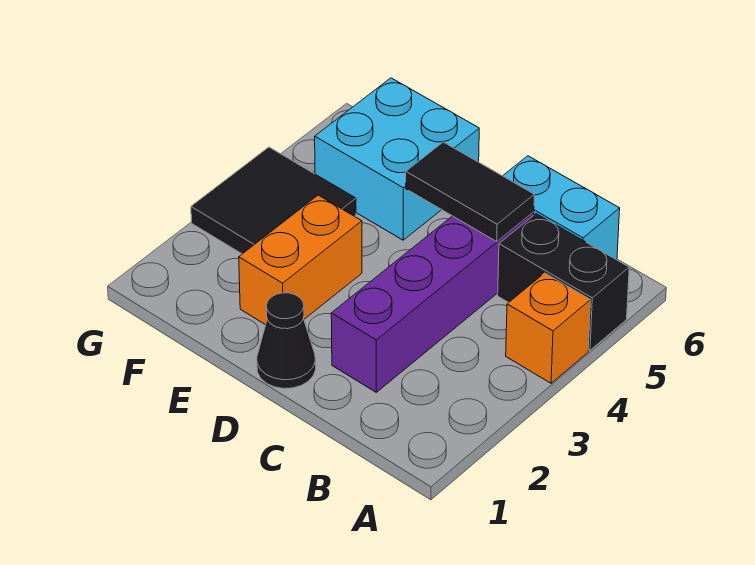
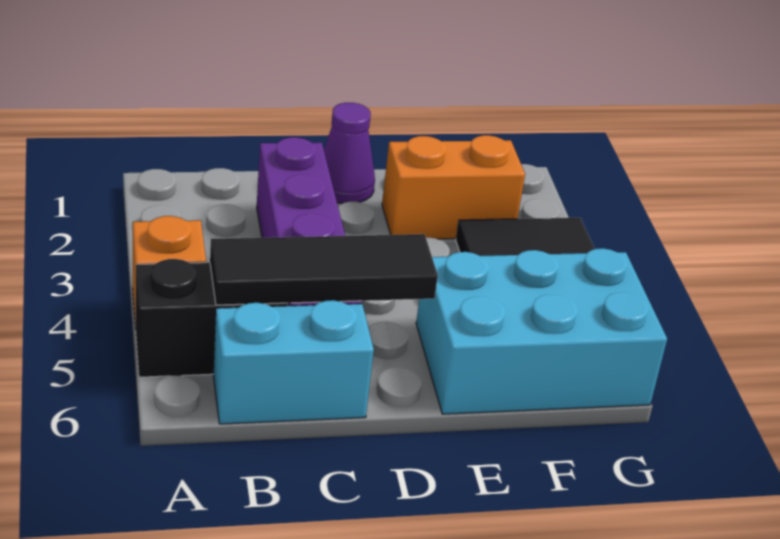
black 1x2 tile [406,142,534,241] -> black 1x3 tile [210,234,438,305]
black 1x1 cone [257,293,316,389] -> purple 1x1 cone [324,103,375,203]
orange 1x2 brick [239,195,362,325] -> orange 1x2 brick turned to [382,135,525,239]
cyan 2x2 brick [315,78,479,240] -> cyan 2x3 brick [416,248,667,414]

